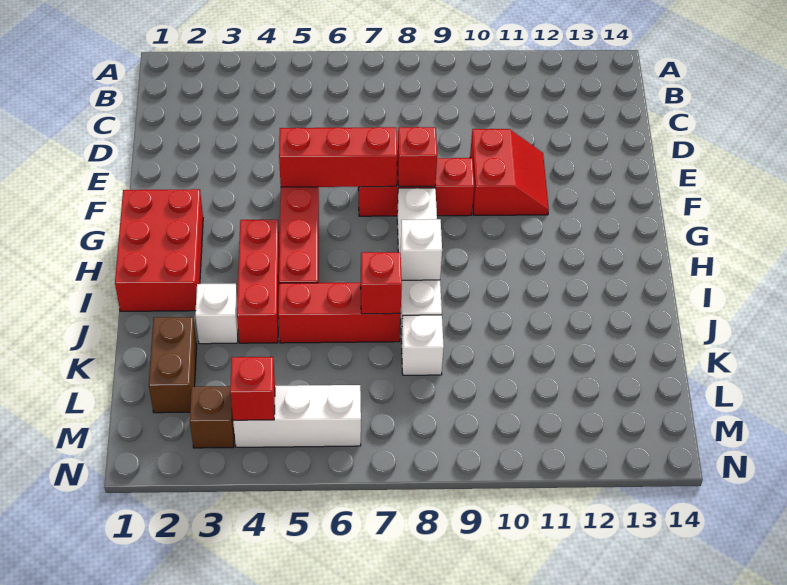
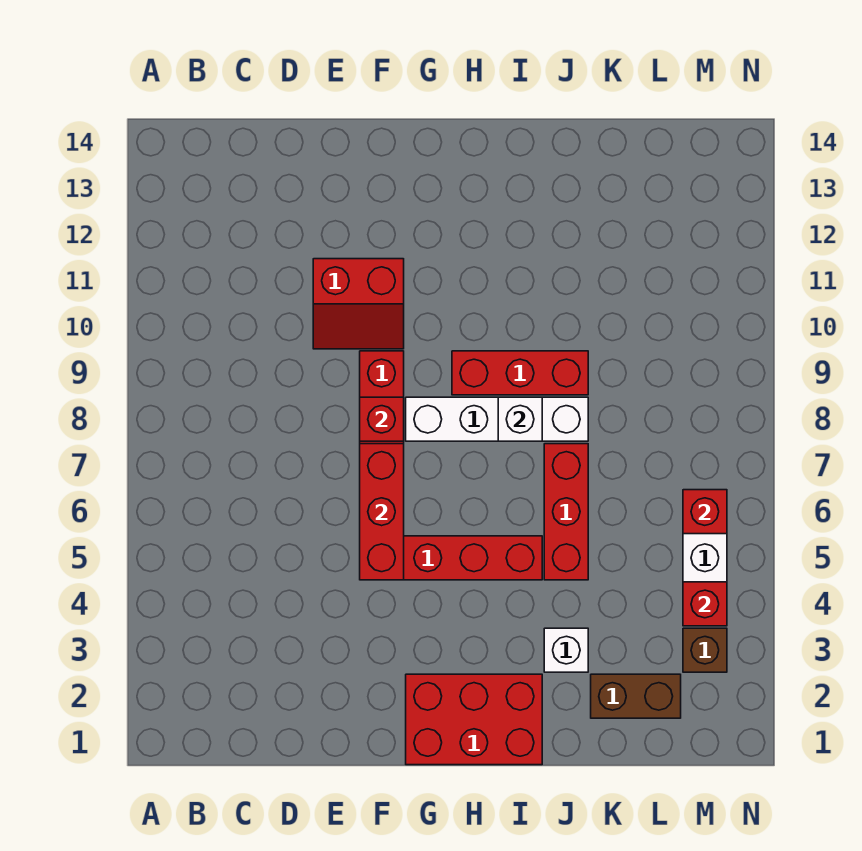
red 2x2 slope [470,129,549,215] -> red 2x2 slope turned to [313,259,404,349]
red 1x3 brick [237,220,280,343] -> red 1x3 brick moved to [452,351,588,395]
red 1x1 brick [361,252,402,314] -> red 1x1 brick moved to [683,490,727,534]
white 1x1 brick [401,315,444,375] -> none

